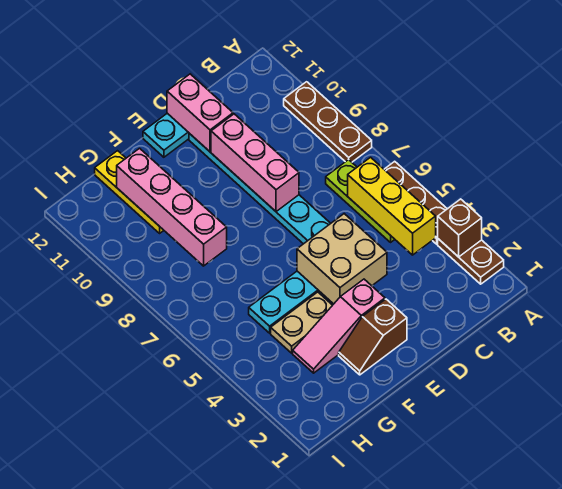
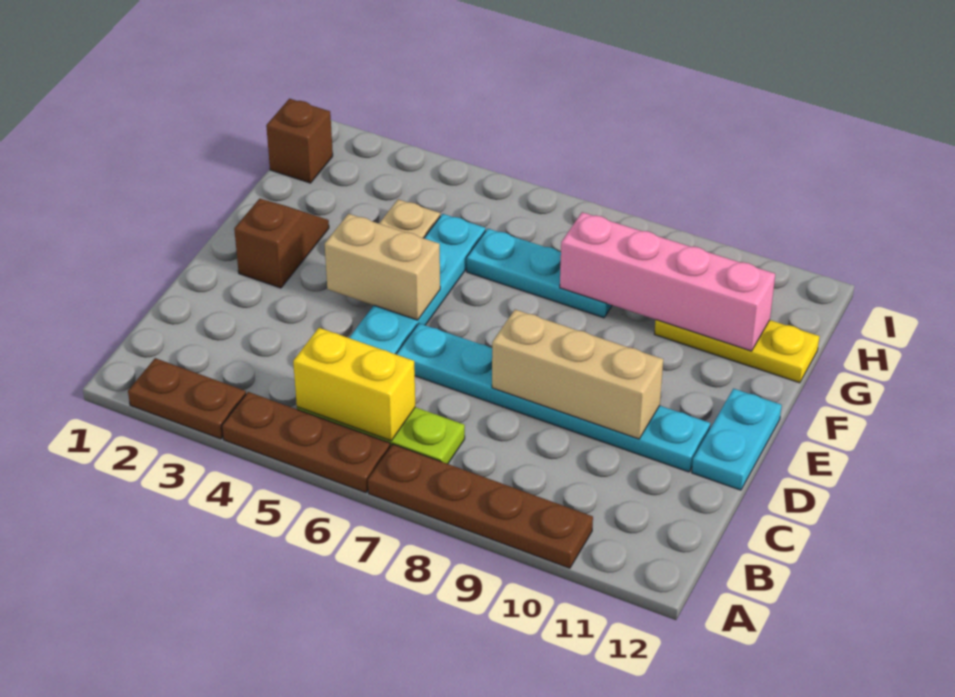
brown 1x1 brick [438,199,482,257] -> brown 1x1 brick moved to [266,99,333,183]
brown 1x3 plate [284,82,372,162] -> brown 1x4 plate [368,444,593,568]
yellow 1x3 brick [348,157,436,255] -> yellow 1x2 brick [293,328,415,441]
tan 2x2 brick [297,214,387,304] -> tan 1x2 brick [325,214,440,320]
pink 1x3 brick [211,114,299,212] -> tan 1x3 brick [492,310,663,439]
pink 1x2 brick [167,74,233,152] -> none
pink 1x3 slope [293,279,385,373] -> none
none -> cyan 1x3 plate [467,229,612,318]

